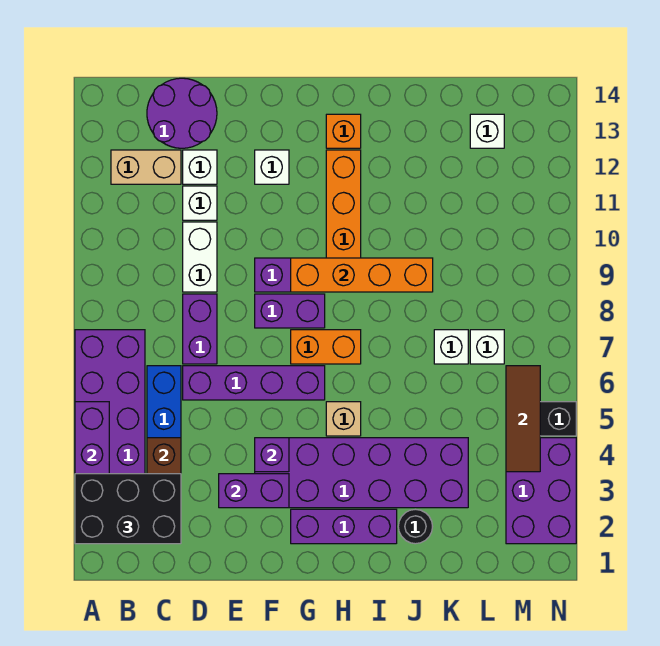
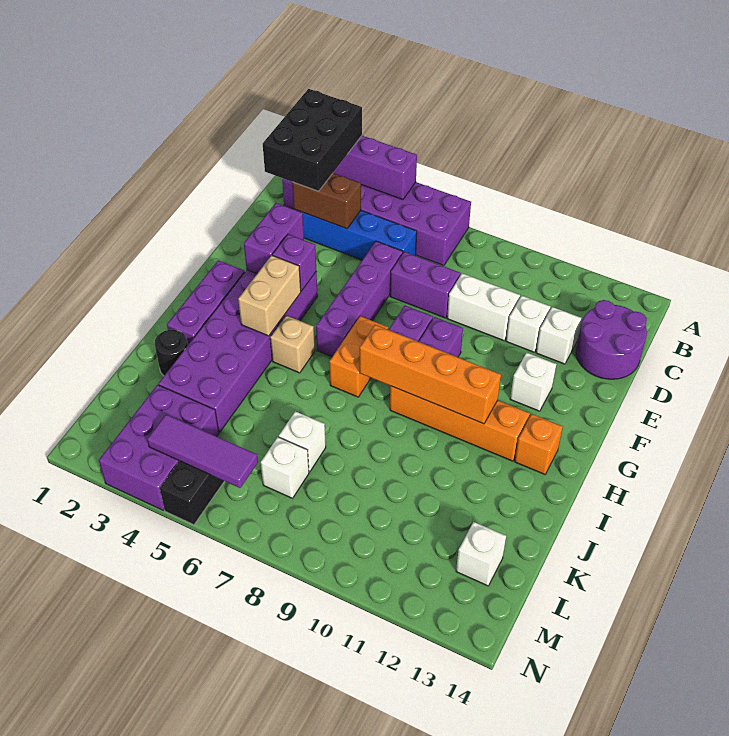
tan 1x2 brick [111,150,181,184] -> tan 1x2 brick moved to [238,255,301,336]
orange 1x4 brick [291,258,433,292] -> orange 1x4 brick turned to [360,325,501,424]
purple 2x3 brick [506,438,576,544] -> purple 2x3 brick turned to [99,385,219,510]
brown 1x3 tile [506,366,540,472] -> purple 1x3 tile [147,414,258,488]

